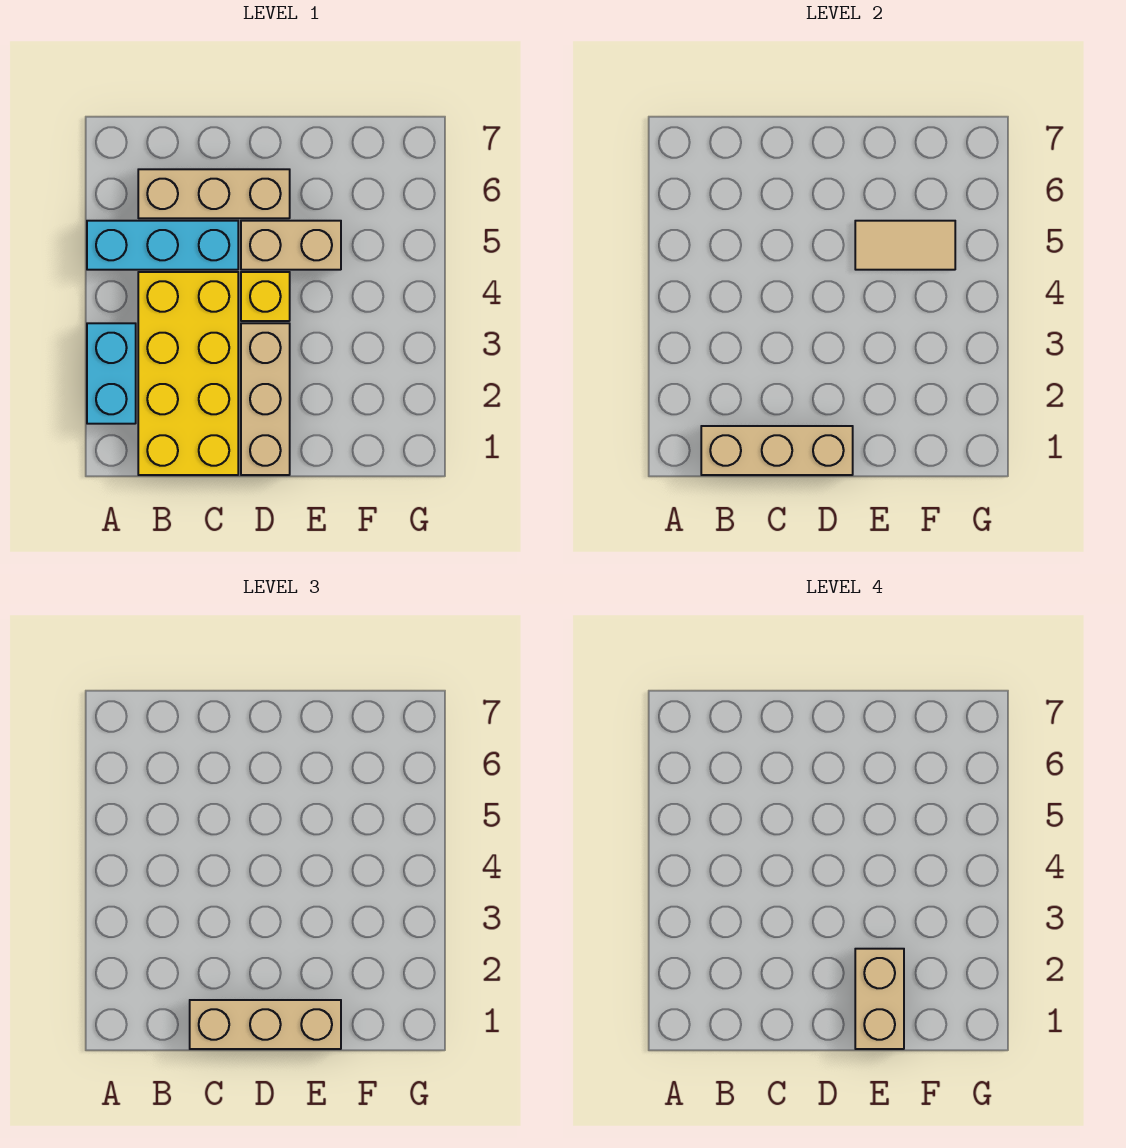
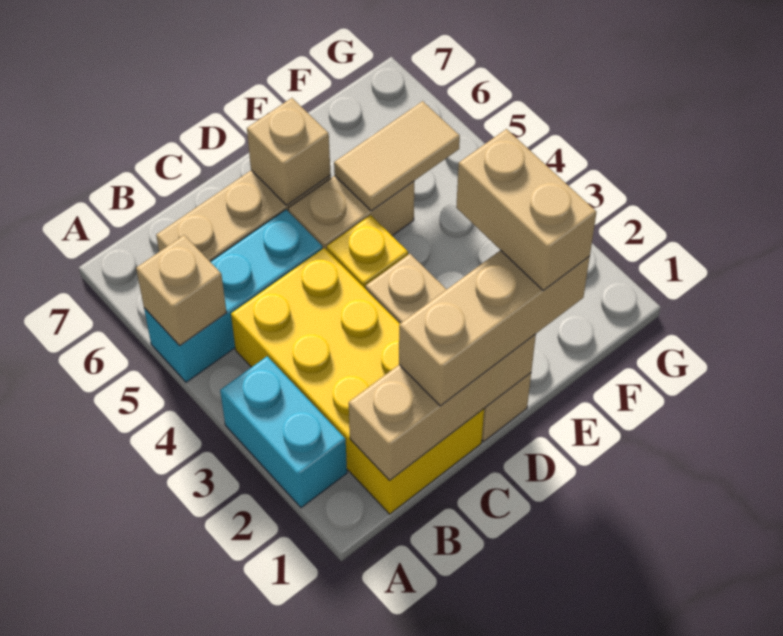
none -> tan 1x1 brick [136,235,227,346]
none -> tan 1x1 brick [247,98,331,205]

